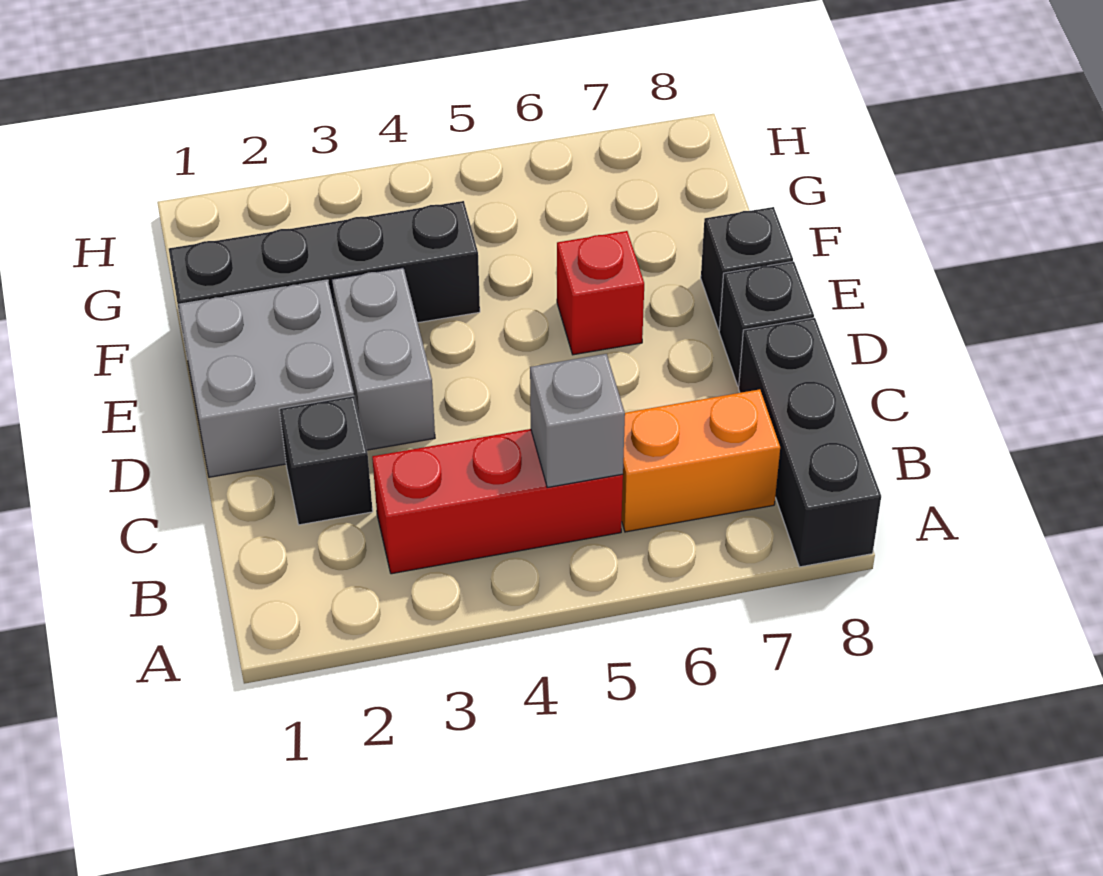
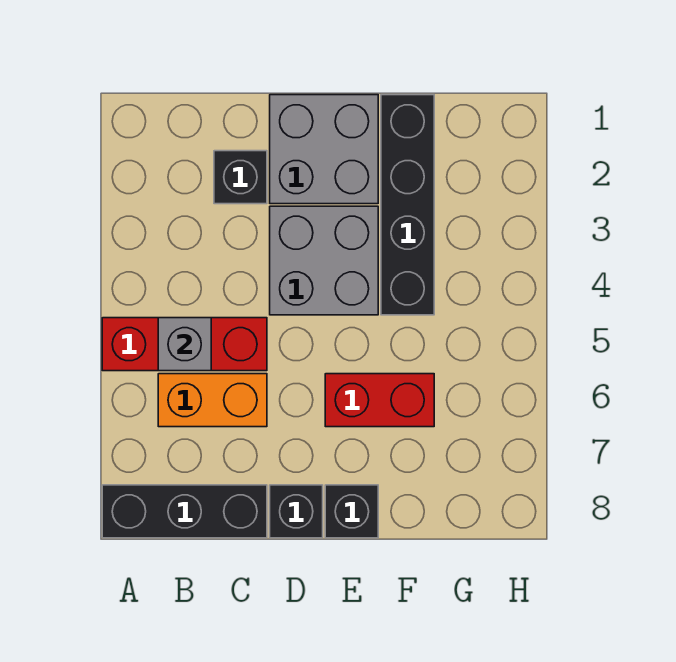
red 1x3 brick [372,429,623,574] -> red 1x3 brick turned to [102,318,267,371]
orange 1x2 brick [622,389,780,532] -> orange 1x2 brick turned to [158,374,267,427]
grey 1x2 brick [332,268,435,450] -> grey 2x2 brick [270,206,378,315]
red 1x1 brick [557,231,644,355] -> red 1x2 brick [325,374,434,427]

